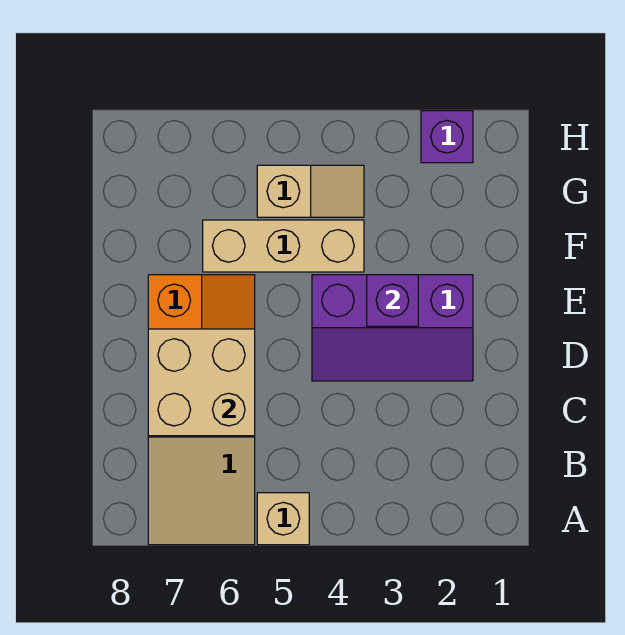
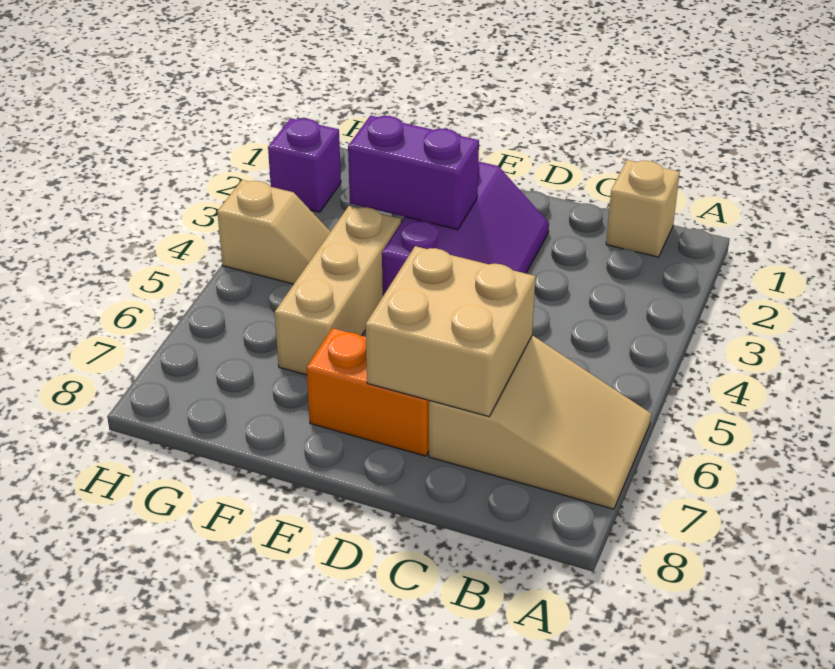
tan 1x1 brick [257,493,309,545] -> tan 1x1 brick moved to [606,160,680,257]
purple 1x1 brick [367,275,418,326] -> purple 1x2 brick [348,116,479,230]
tan 1x2 slope [257,165,364,217] -> tan 1x2 slope turned to [217,180,330,284]

